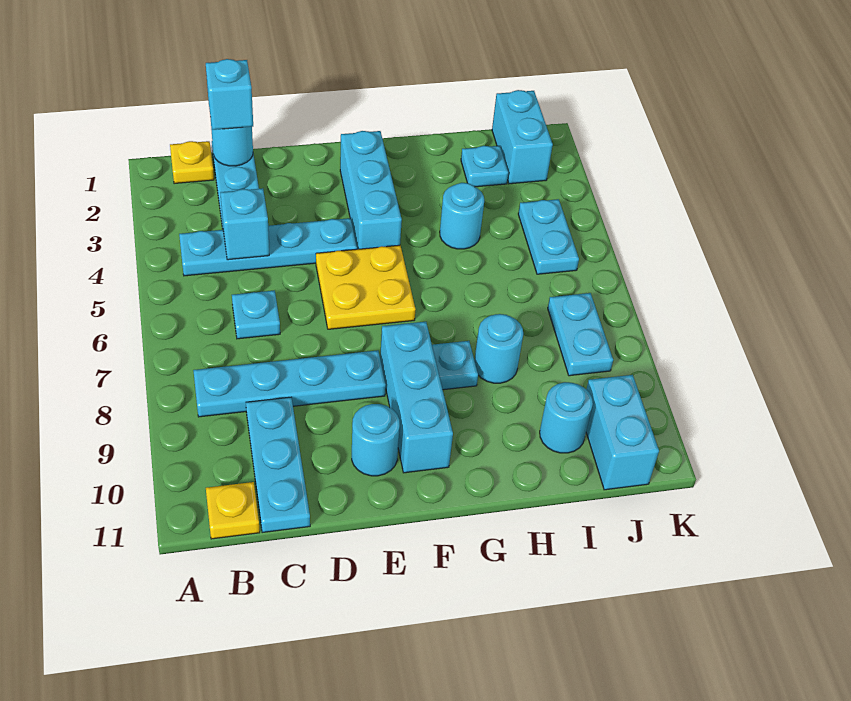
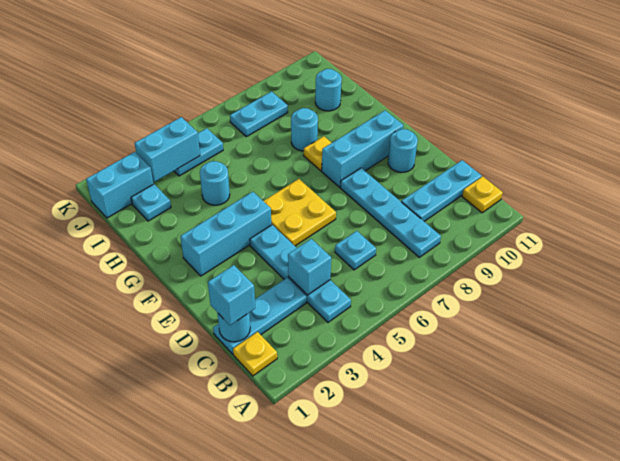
cyan 1x1 plate [432,341,478,390] -> yellow 1x1 plate [304,136,331,171]
cyan 1x2 brick [586,375,659,490] -> cyan 1x2 brick moved to [135,117,200,182]

